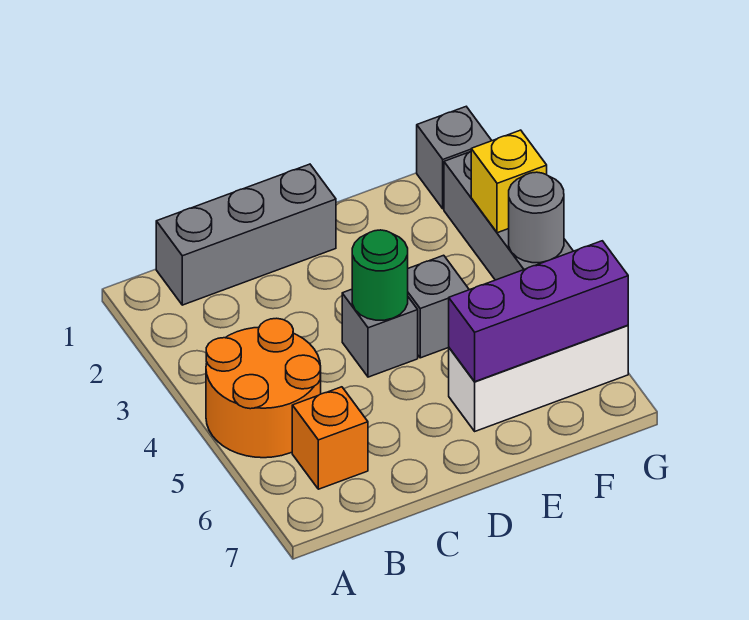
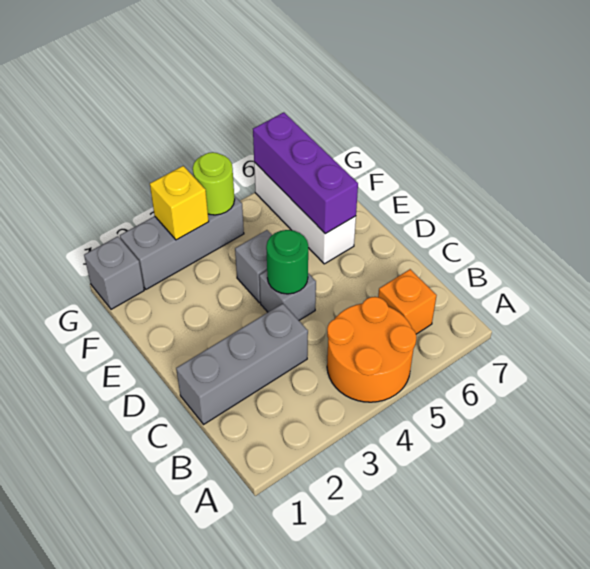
grey 1x3 brick [156,164,336,305] -> grey 1x3 brick turned to [176,304,308,424]
grey 1x1 round brick [509,172,564,263] -> lime 1x1 round brick [193,152,235,215]

